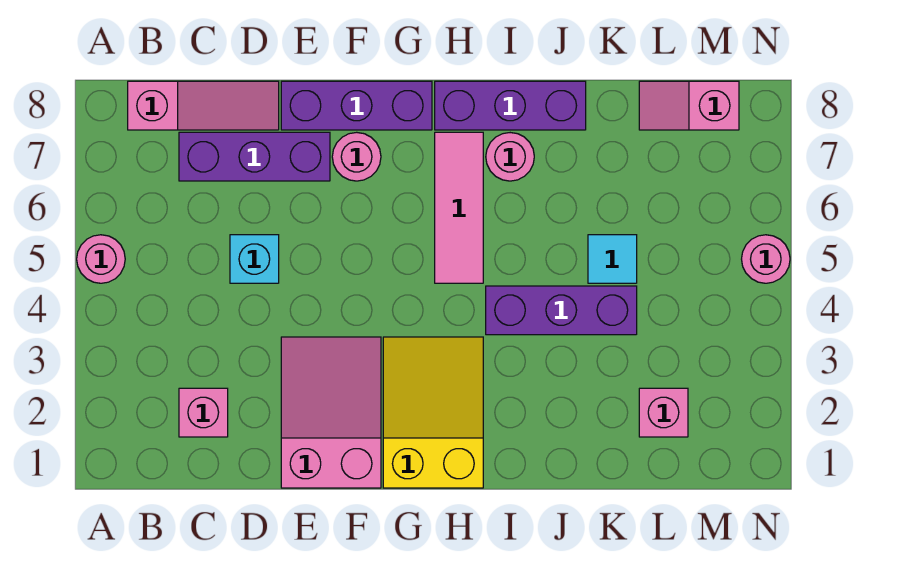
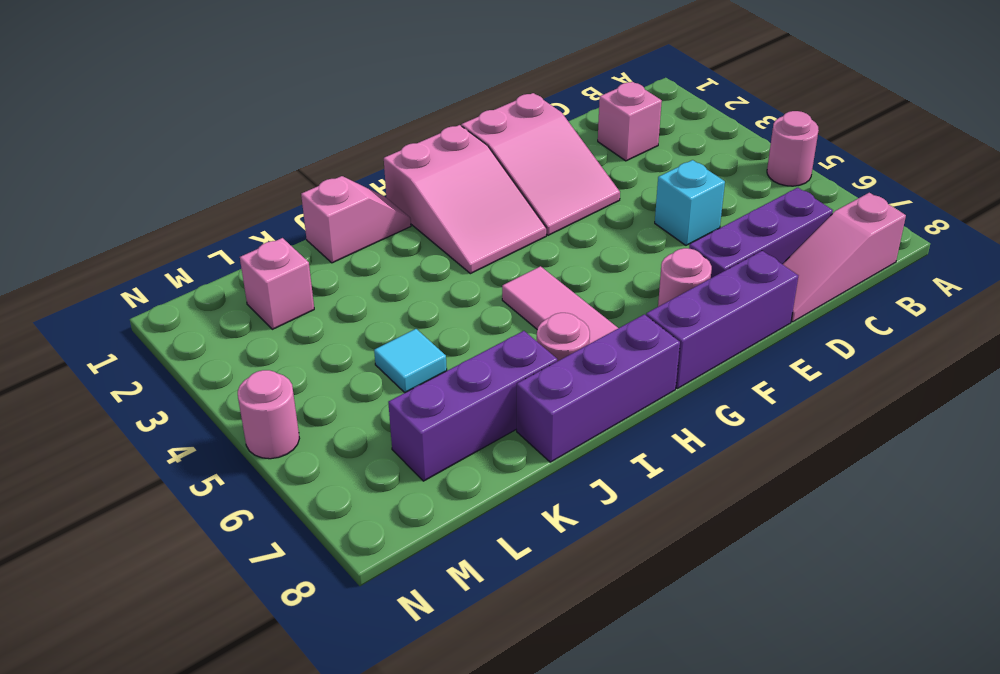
yellow 2x3 slope [383,337,483,488] -> pink 2x3 slope [384,125,546,274]
purple 1x3 brick [486,286,637,335] -> purple 1x3 brick moved to [388,331,557,481]
pink 1x2 slope [639,81,739,130] -> pink 1x2 slope moved to [301,176,411,263]

